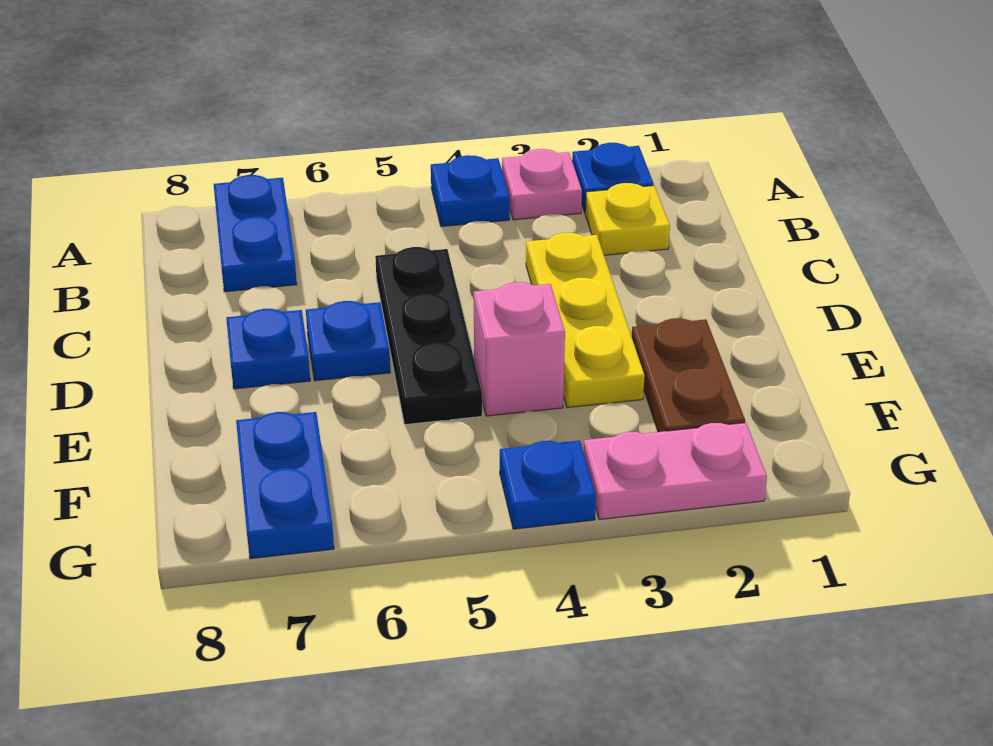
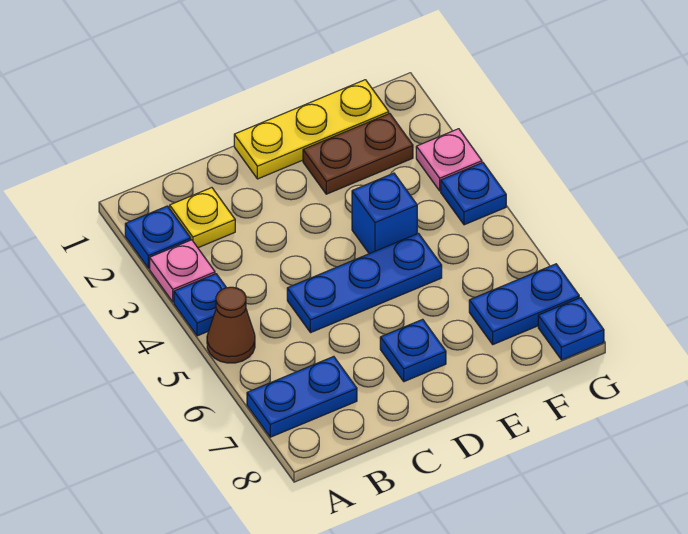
none -> brown 1x1 cone [207,287,255,363]
yellow 1x3 plate [526,233,645,408] -> yellow 1x3 plate moved to [234,80,389,179]
black 1x3 plate [375,247,482,425] -> blue 1x3 plate [287,233,442,333]
blue 1x1 plate [306,301,390,381] -> blue 1x1 plate moved to [538,298,604,360]
pink 1x1 brick [474,282,565,416] -> blue 1x1 brick [352,173,417,254]
pink 1x2 plate [584,423,767,520] -> pink 1x1 plate [416,129,482,191]

